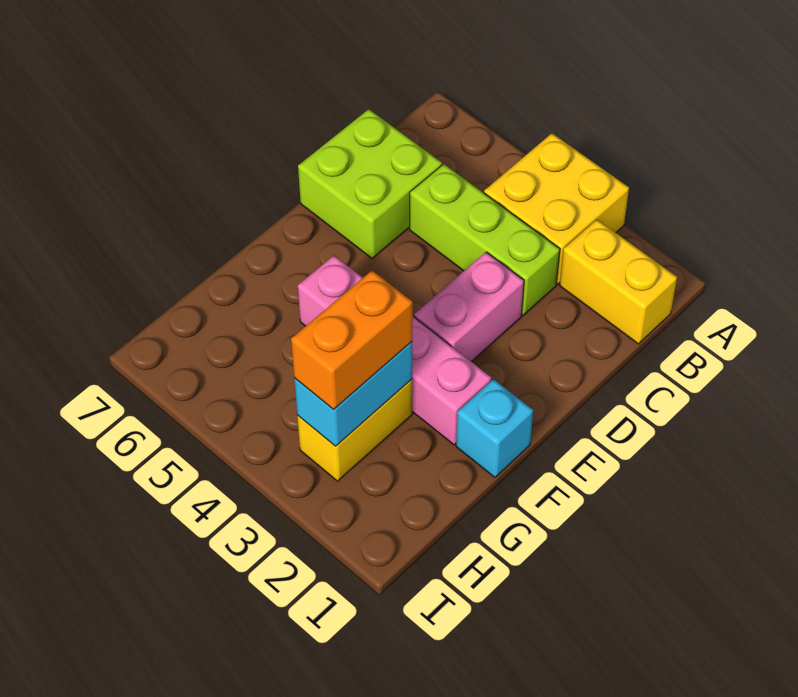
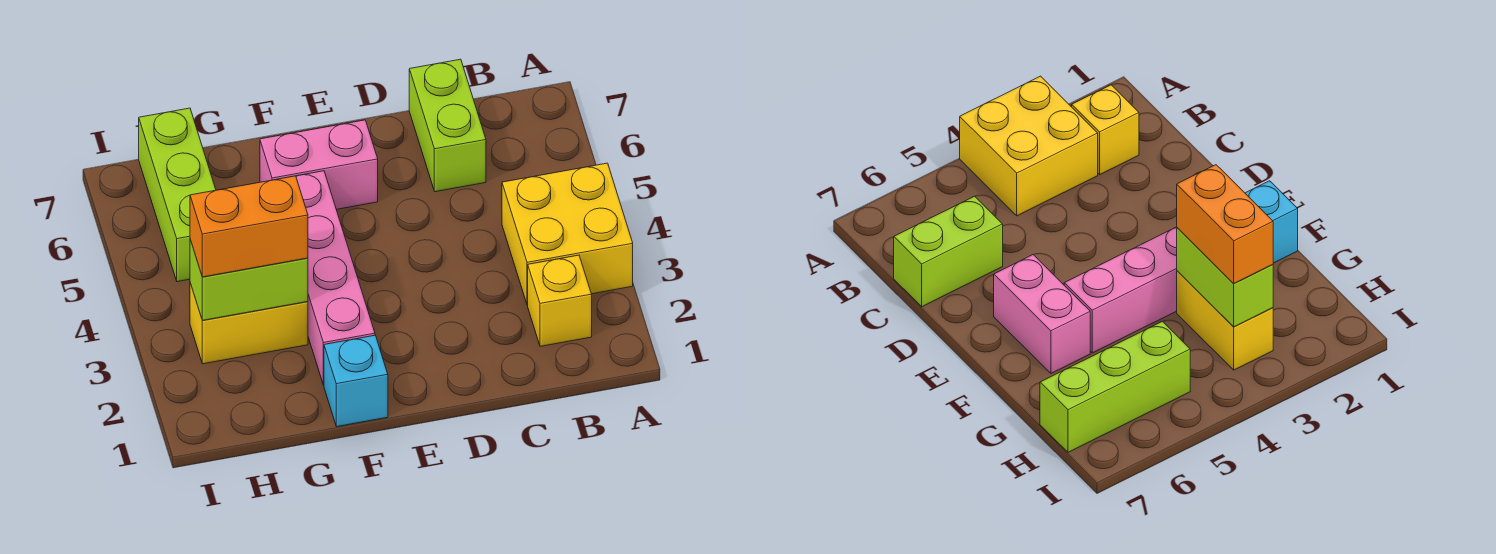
yellow 1x2 brick [560,219,677,344] -> yellow 1x1 brick [528,255,592,346]
lime 1x3 brick [410,164,560,315] -> lime 1x3 brick moved to [139,108,216,282]
lime 2x2 brick [298,109,442,259] -> lime 1x2 brick [409,59,486,192]
pink 1x2 brick [414,252,524,362] -> pink 1x2 brick moved to [260,120,378,209]
cyan 1x2 brick [294,342,412,446] -> lime 1x2 brick [190,239,308,320]

